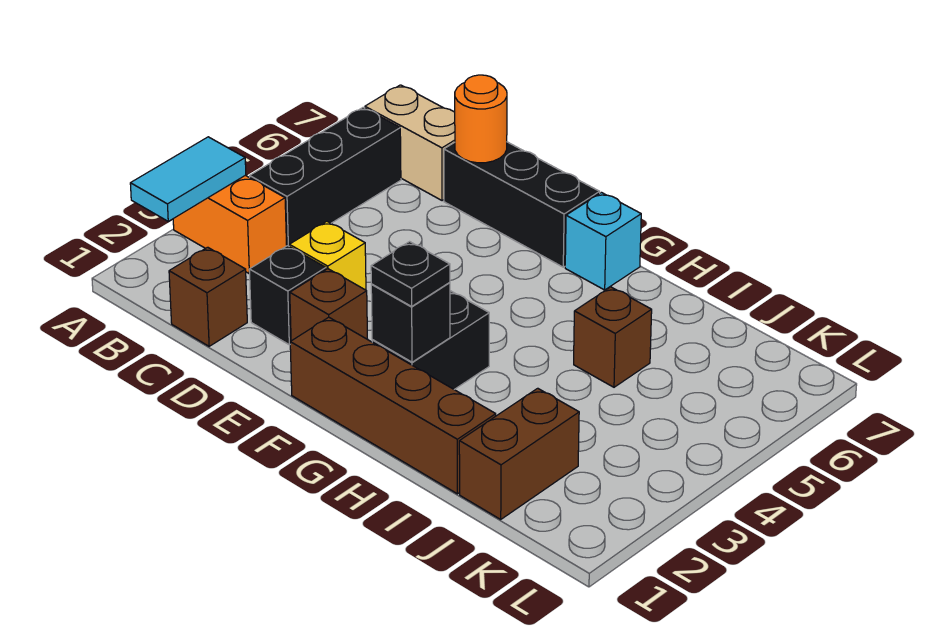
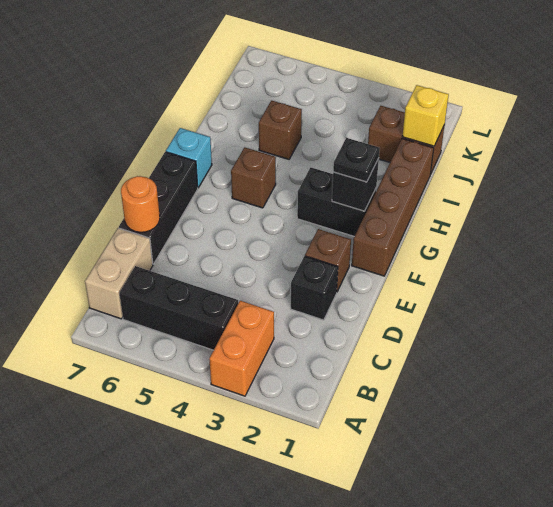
cyan 1x2 tile [130,137,246,221] -> none
brown 1x1 brick [169,247,247,346] -> brown 1x1 brick moved to [231,147,276,208]
yellow 1x1 brick [289,221,366,290] -> yellow 1x1 brick moved to [402,85,449,146]

